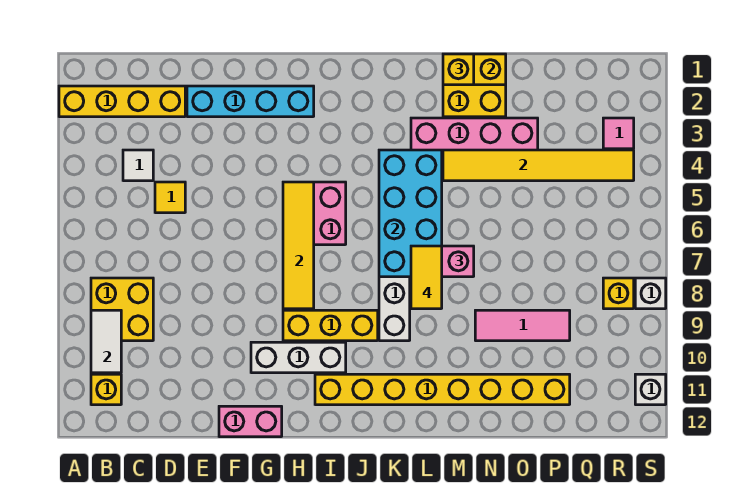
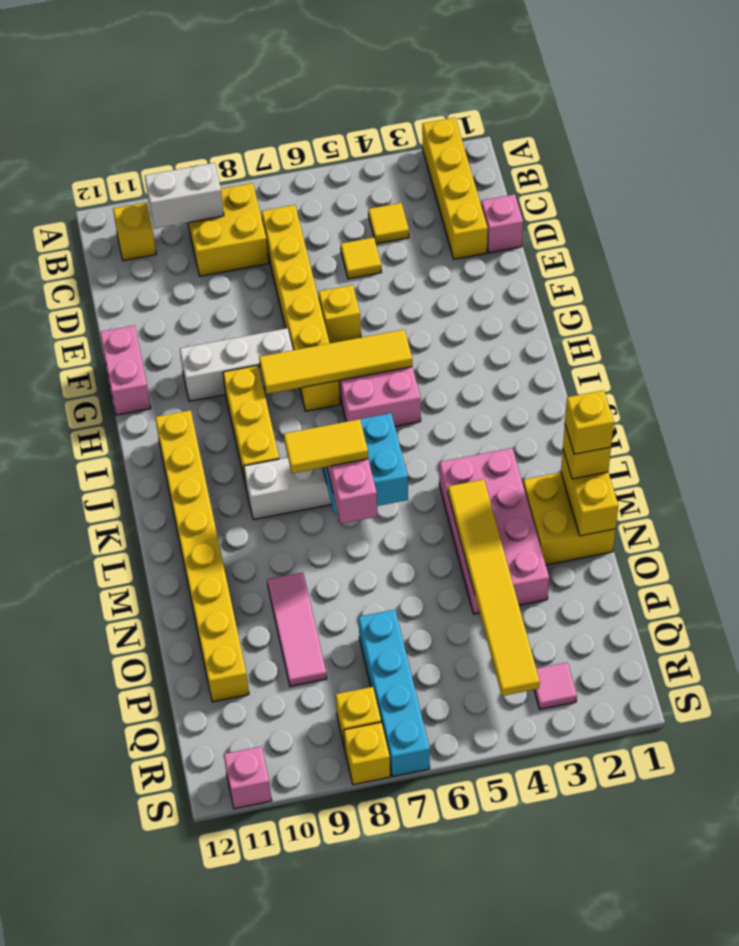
white 1x2 tile [91,310,121,373] -> white 1x2 brick [145,163,224,229]
white 1x1 tile [123,150,153,181] -> yellow 1x1 tile [368,203,409,244]
none -> yellow 1x6 brick [262,205,340,411]
none -> pink 1x1 brick [481,194,523,253]
cyan 1x4 brick [187,86,314,117] -> cyan 1x4 brick moved to [358,610,430,777]
none -> yellow 1x1 brick [319,285,361,343]
white 1x3 brick [251,342,346,373] -> white 1x3 brick turned to [180,328,293,401]
cyan 2x4 brick [379,150,442,277] -> cyan 2x2 brick [323,413,408,514]
none -> yellow 1x1 brick [565,390,614,454]
white 1x1 brick [635,278,666,309] -> yellow 1x1 brick [344,722,390,785]
white 1x1 brick [635,374,666,405] -> pink 1x1 brick [224,746,272,809]

